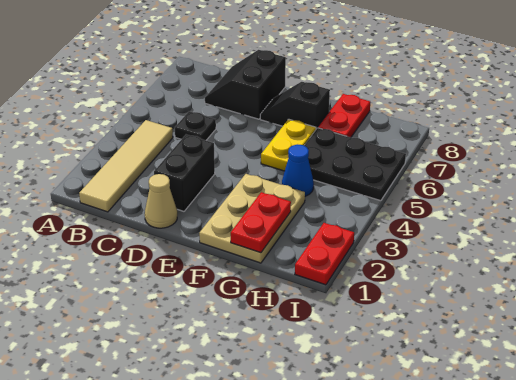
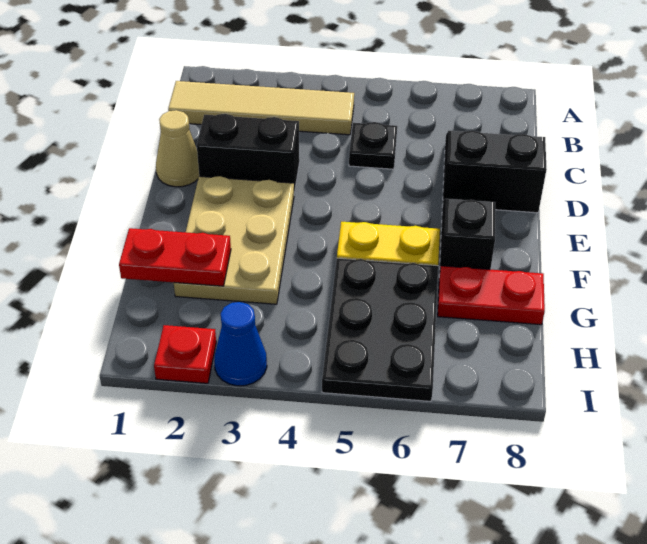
tan 2x3 plate [199,174,305,263] -> tan 2x3 plate turned to [174,176,294,304]
blue 1x1 cone [282,144,314,196] -> blue 1x1 cone moved to [214,302,267,386]
red 1x2 plate [295,223,354,285] -> red 1x1 plate [154,325,216,383]

